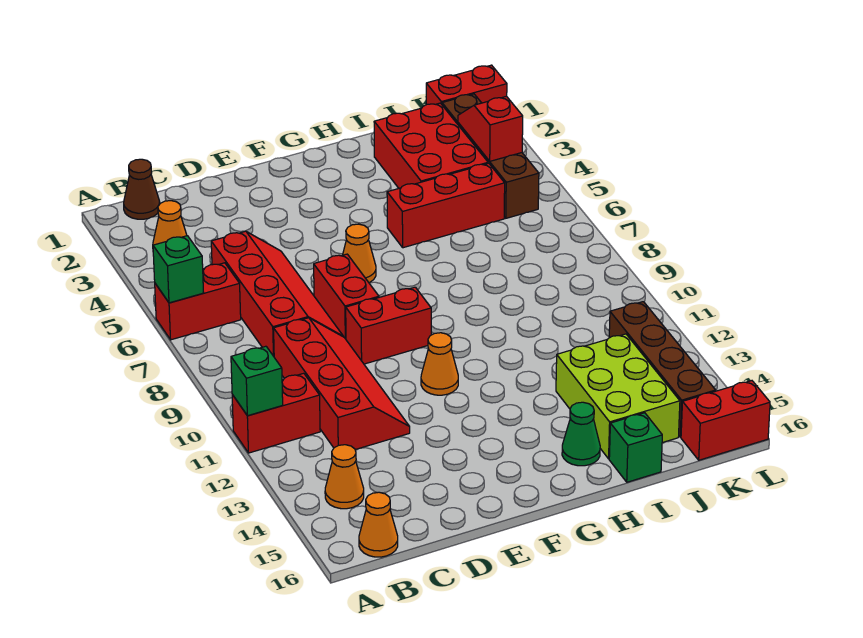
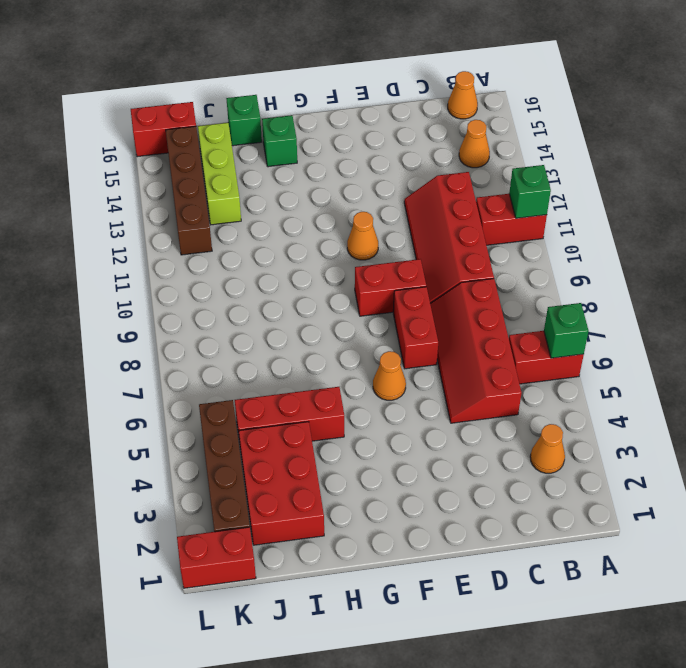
brown 1x1 cone [124,159,160,219] -> none
green 1x1 cone [562,402,600,466] -> green 1x1 brick [262,115,297,167]
lime 2x3 brick [556,334,680,459] -> lime 1x3 brick [198,123,241,225]
red 1x2 slope [458,96,523,161] -> none

